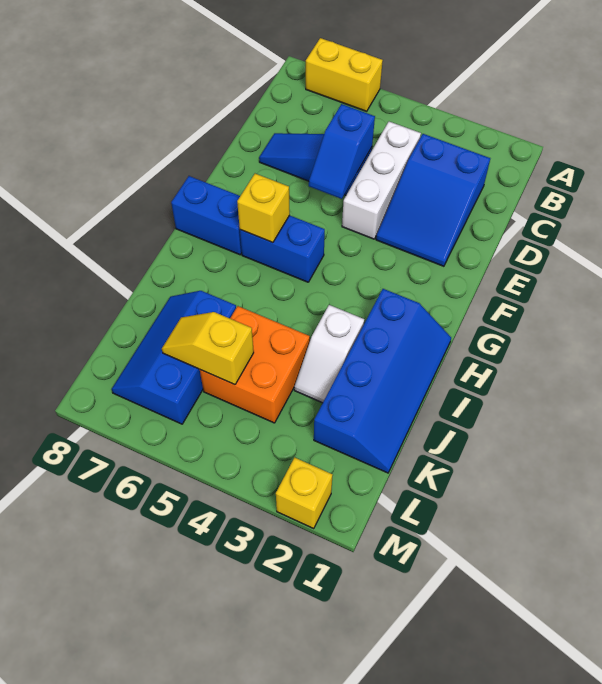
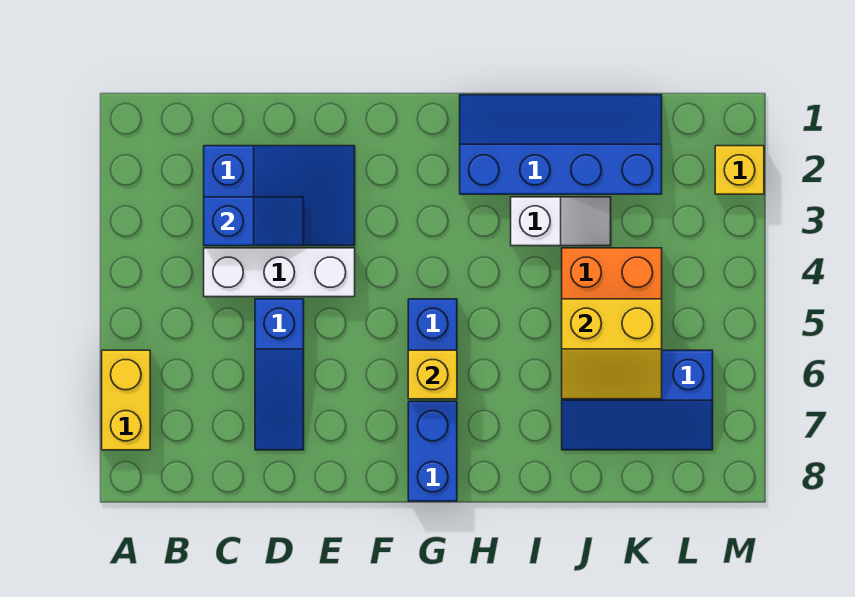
blue 1x2 slope [309,104,375,199] -> blue 1x2 slope moved to [204,197,304,246]
yellow 1x2 slope [162,312,254,385] -> yellow 2x2 slope [562,299,662,399]

